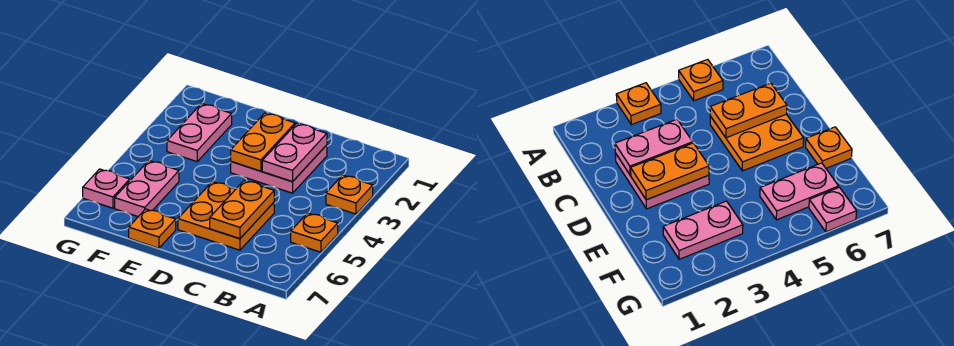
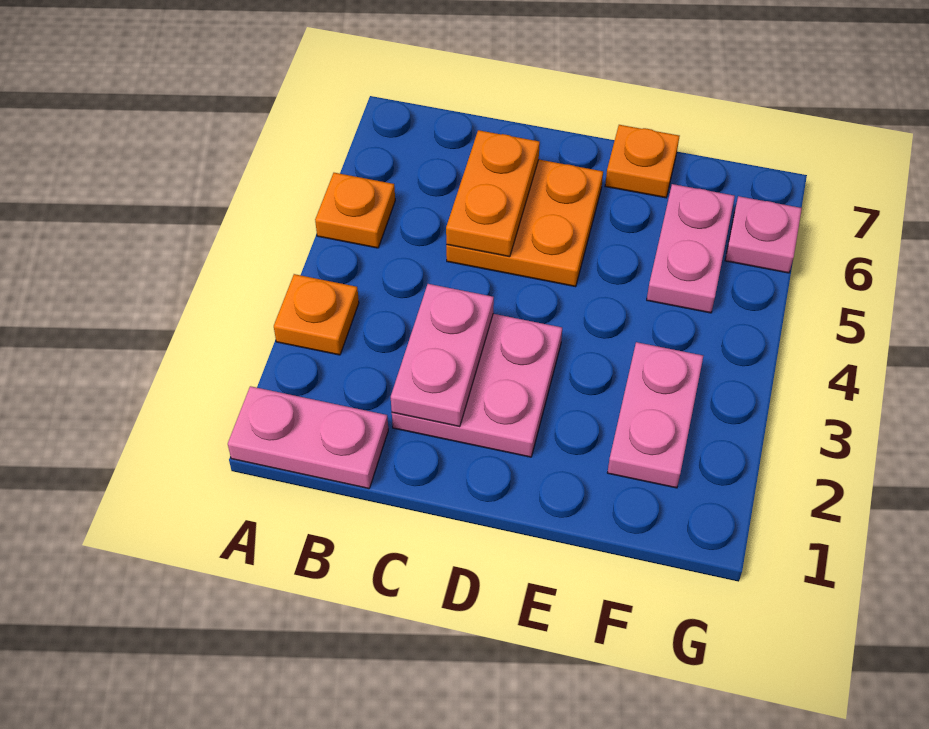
none -> pink 1x2 plate [228,386,388,489]
orange 1x2 plate [231,113,295,171] -> none

